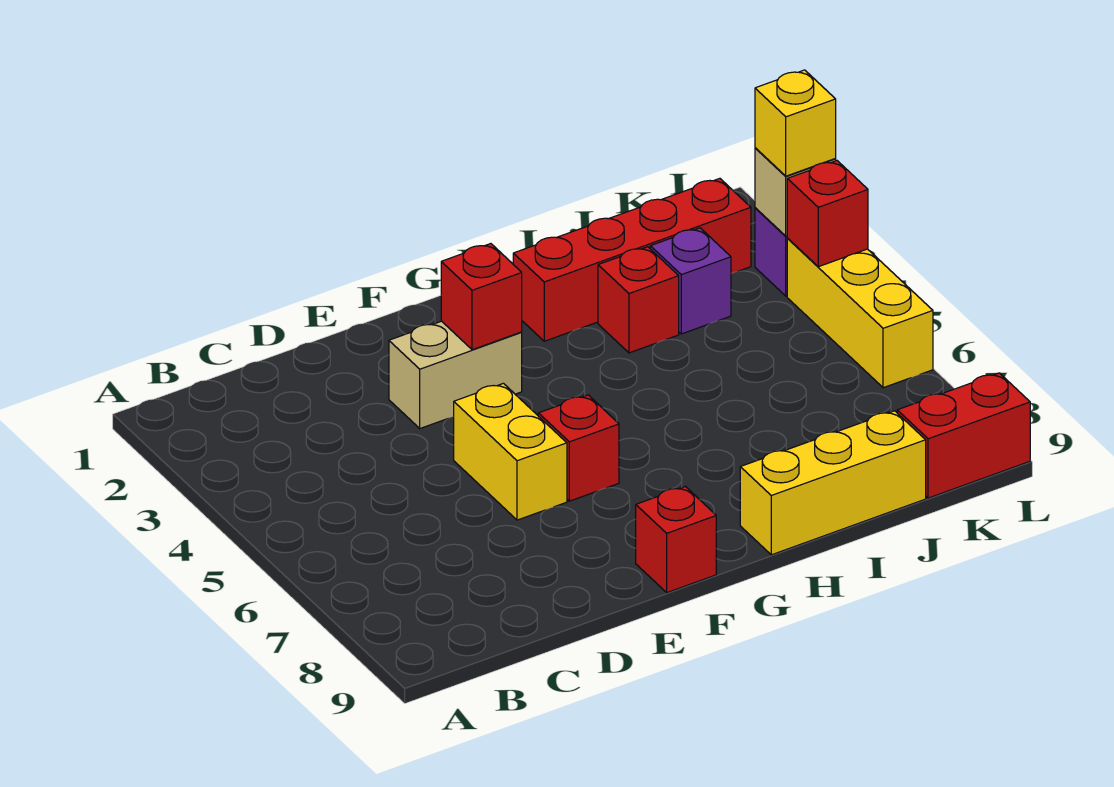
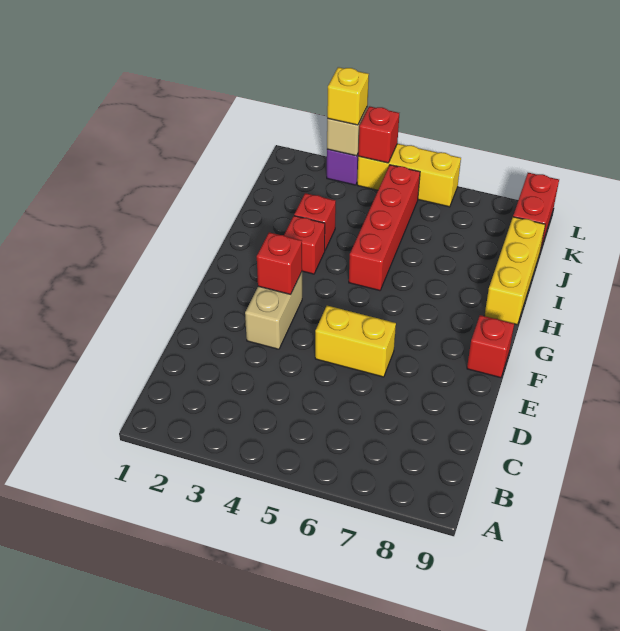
red 1x1 brick [538,395,619,501] -> red 1x1 brick moved to [284,216,325,274]
red 1x4 brick [513,178,751,341] -> red 1x4 brick moved to [349,165,420,291]
purple 1x1 brick [650,228,731,334] -> none

